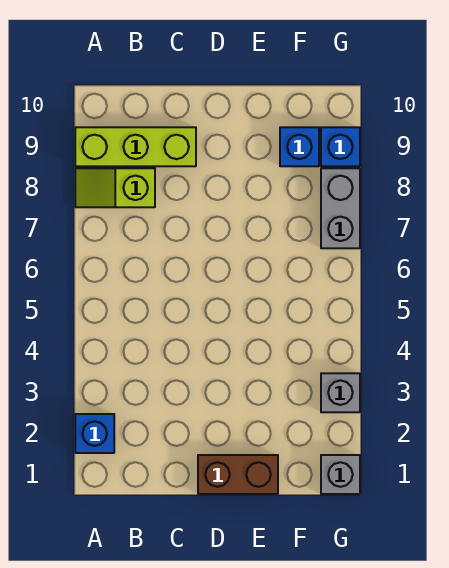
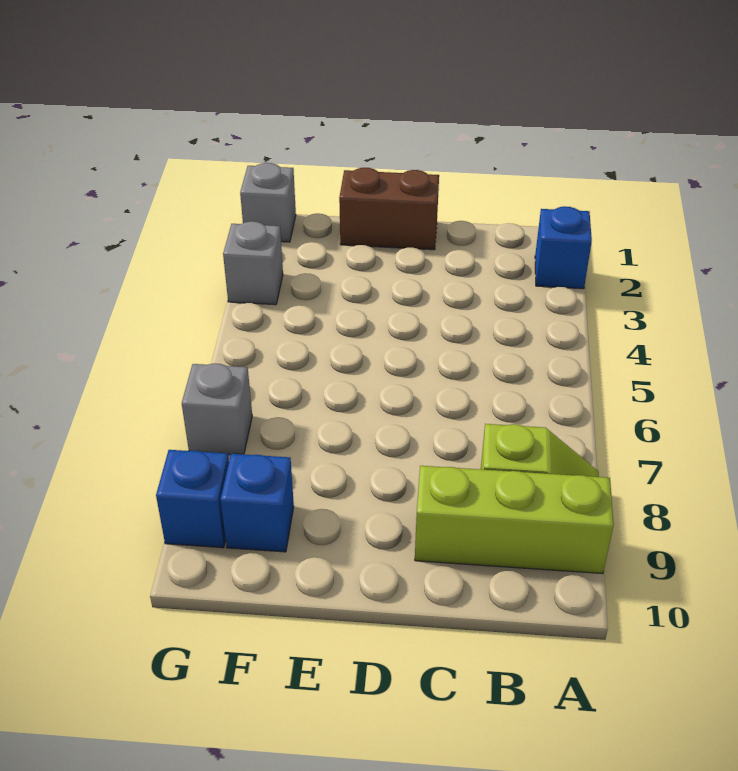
grey 1x2 brick [321,168,360,248] -> grey 1x1 brick [182,363,252,455]

